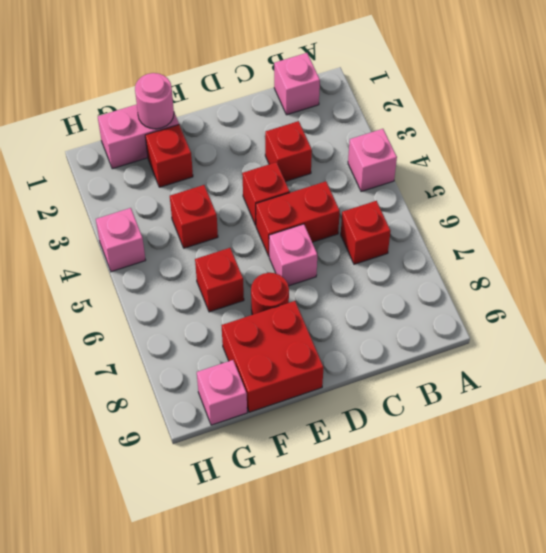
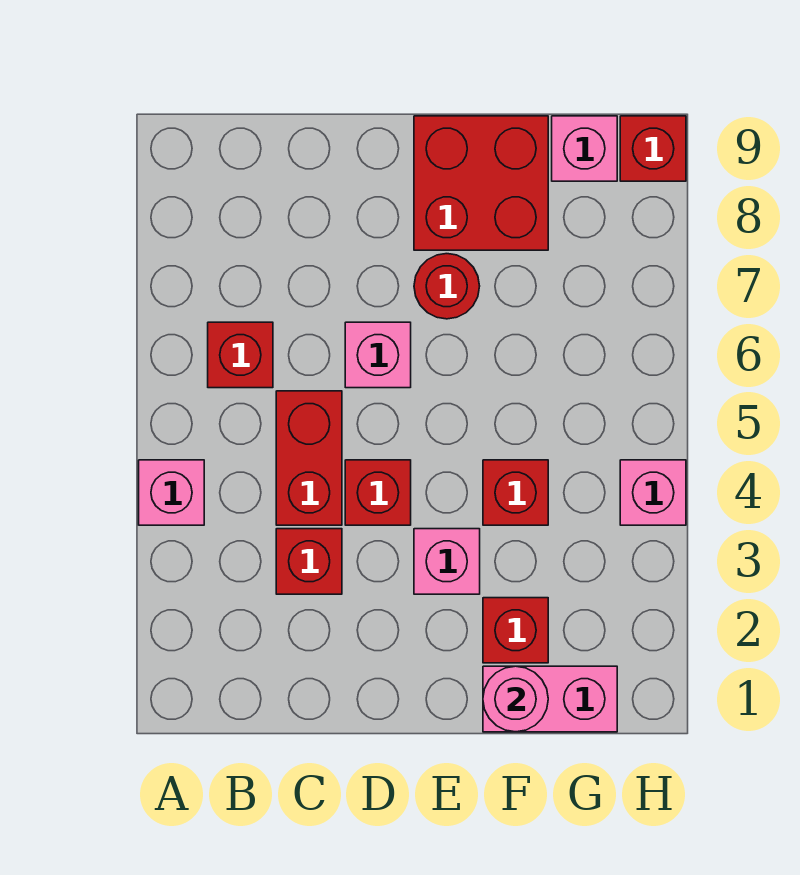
pink 1x1 brick [274,53,320,115] -> pink 1x1 brick moved to [414,529,480,594]
red 1x2 brick [256,181,340,256] -> red 1x2 brick turned to [276,391,342,525]
red 1x1 brick [195,248,244,312] -> red 1x1 brick moved to [620,116,686,181]

